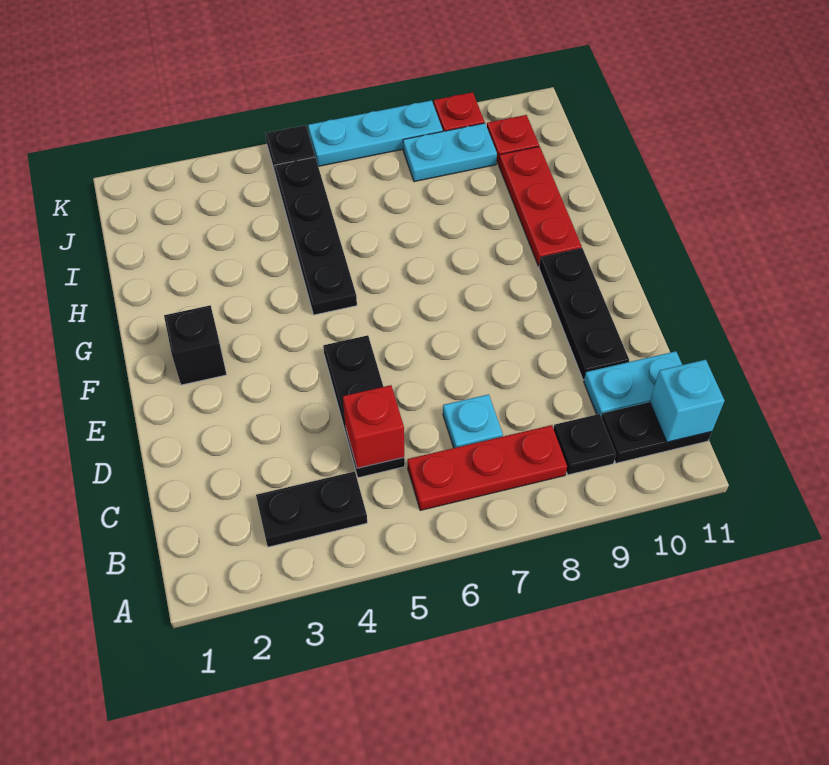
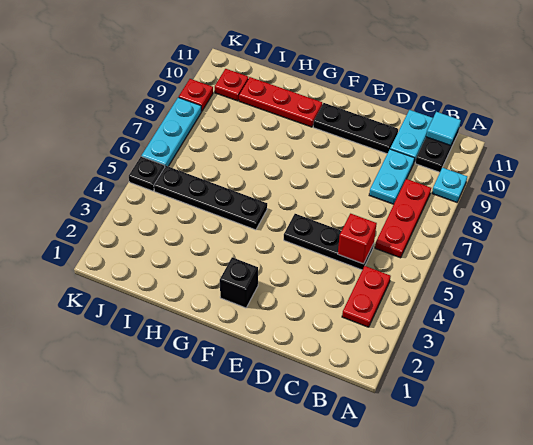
black 1x2 plate [256,472,367,547] -> red 1x2 plate [342,266,391,327]
black 1x1 plate [554,414,616,475] -> none
cyan 1x1 brick [650,360,725,442] -> cyan 1x1 tile [426,112,461,145]
cyan 1x1 plate [443,394,503,448] -> cyan 1x1 plate moved to [432,168,467,202]
cyan 1x2 plate [403,123,497,182] -> cyan 1x2 plate moved to [369,149,415,204]

